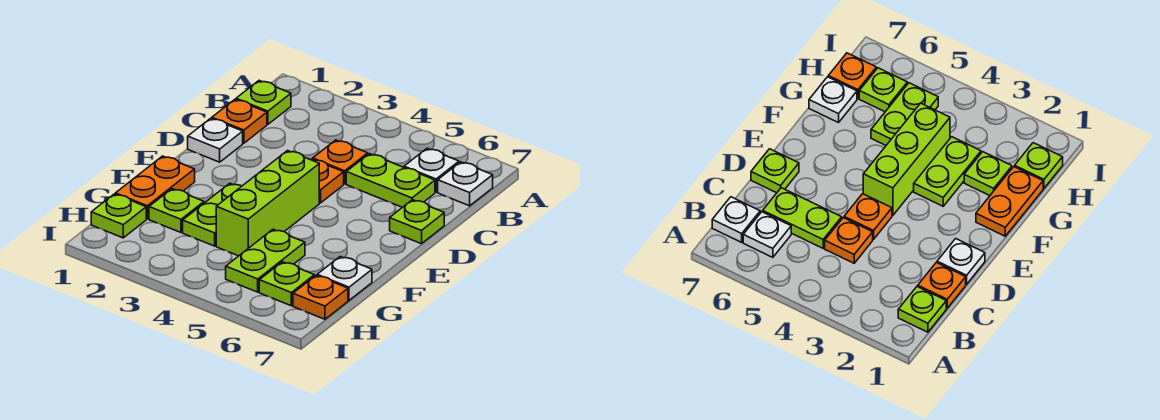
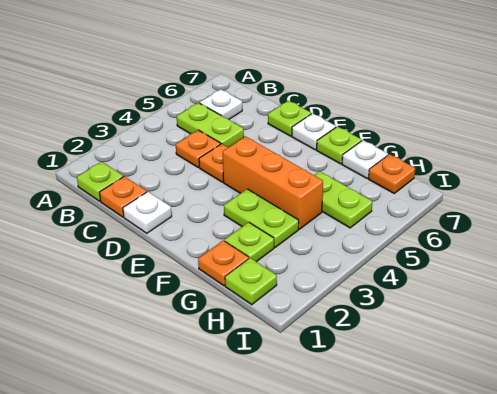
white 1x1 plate [438,162,493,206] -> white 1x1 plate moved to [292,113,336,150]
lime 1x2 plate [346,154,435,207] -> lime 1x2 plate turned to [177,103,244,147]
lime 1x3 brick [216,151,319,256] -> orange 1x3 brick [223,136,323,229]
orange 1x2 plate [115,156,195,219] -> orange 1x1 plate [198,241,249,286]
lime 1x1 plate [259,262,314,306] -> lime 1x1 plate moved to [317,127,362,164]

